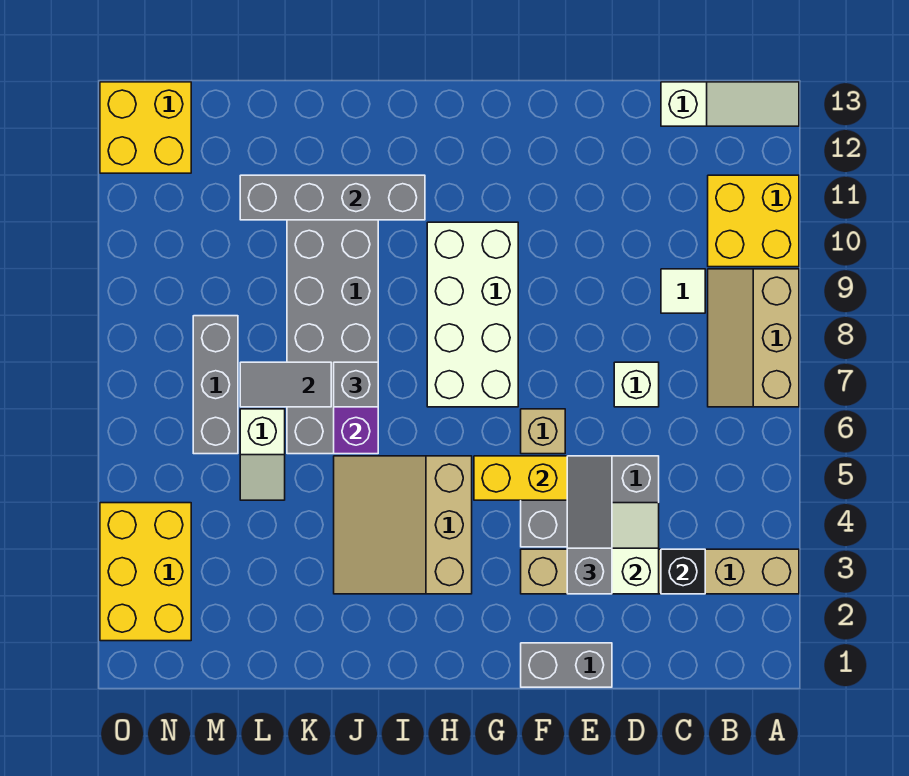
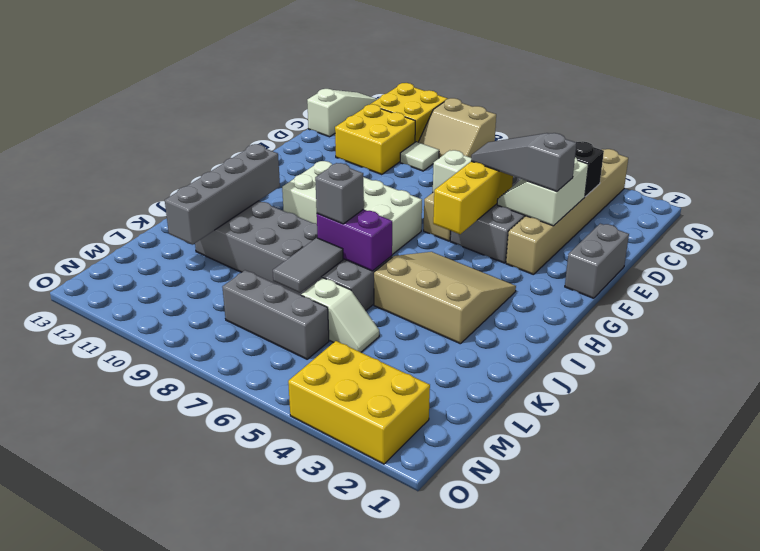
tan 2x3 slope [708,269,799,407] -> tan 2x2 slope [419,98,496,158]
tan 3x3 slope [334,456,472,594] -> tan 3x3 slope turned to [374,252,516,344]
yellow 2x2 brick [100,82,191,173] -> yellow 2x2 brick moved to [335,104,415,175]

